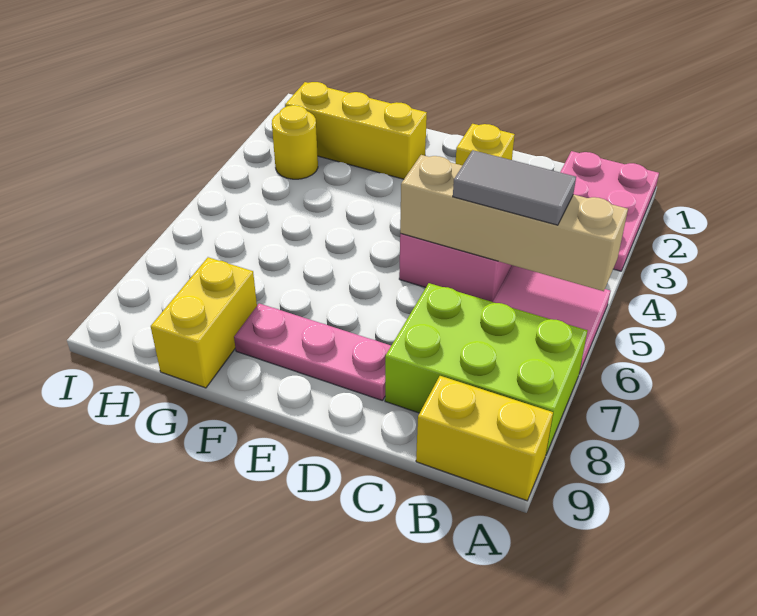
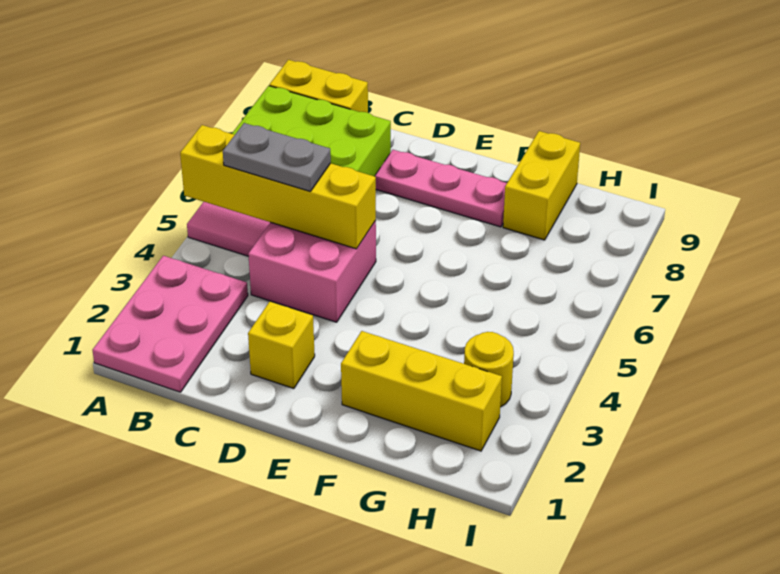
tan 1x4 brick [400,155,628,291] -> yellow 1x4 brick [180,125,376,249]
grey 1x2 tile [453,150,576,225] -> grey 1x2 plate [223,123,331,191]

